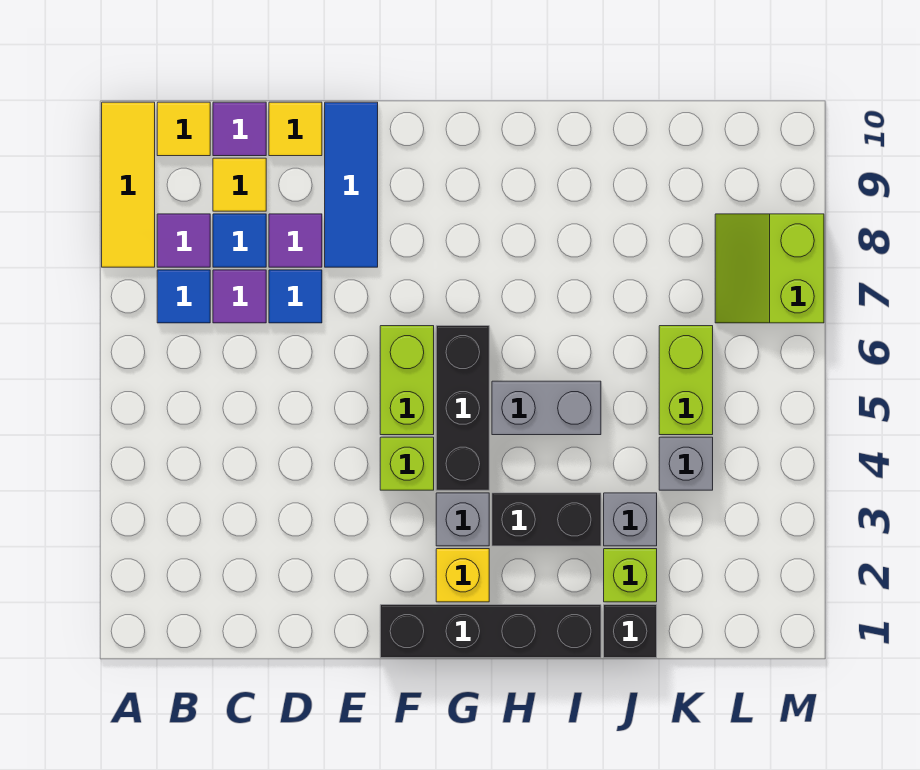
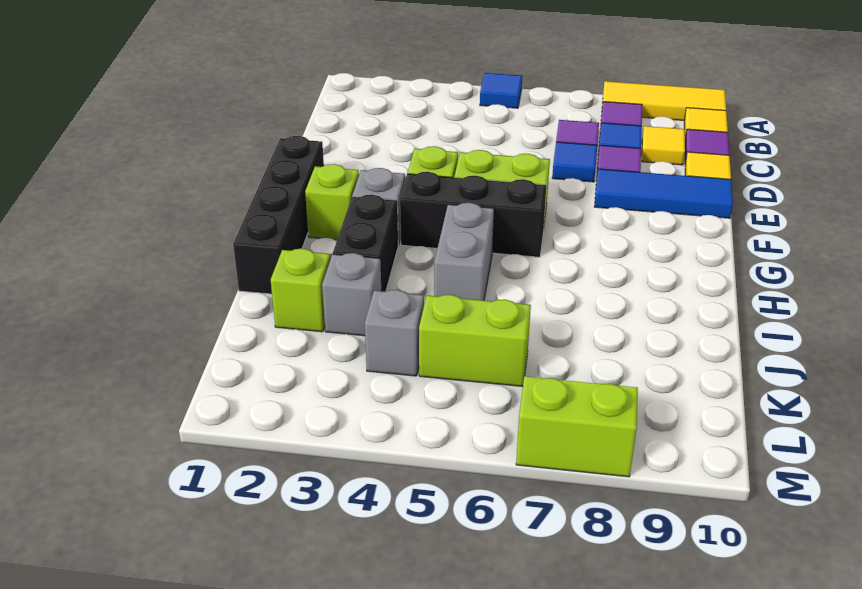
blue 1x1 tile [157,270,210,323] -> blue 1x1 tile moved to [480,73,522,108]
yellow 1x1 brick [436,549,489,602] -> lime 1x1 brick [305,164,359,240]
black 1x1 brick [604,605,657,658] -> none

